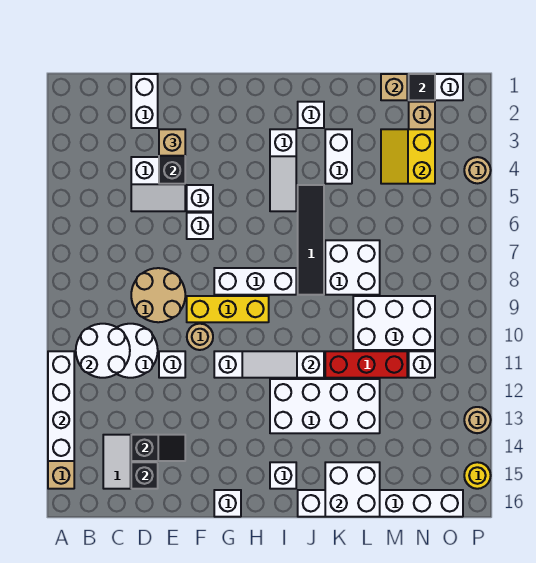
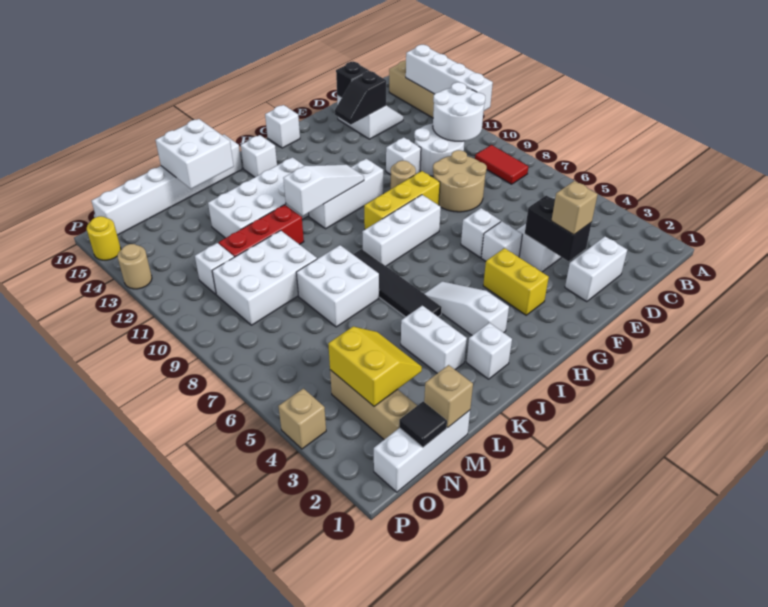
none -> red 1x2 tile [475,145,528,184]
white 1x2 brick [131,74,158,128] -> white 1x2 brick turned to [565,236,627,302]
none -> yellow 1x2 brick [483,248,549,315]
tan 1x1 round brick [464,157,491,183] -> tan 1x1 brick [278,389,326,449]

